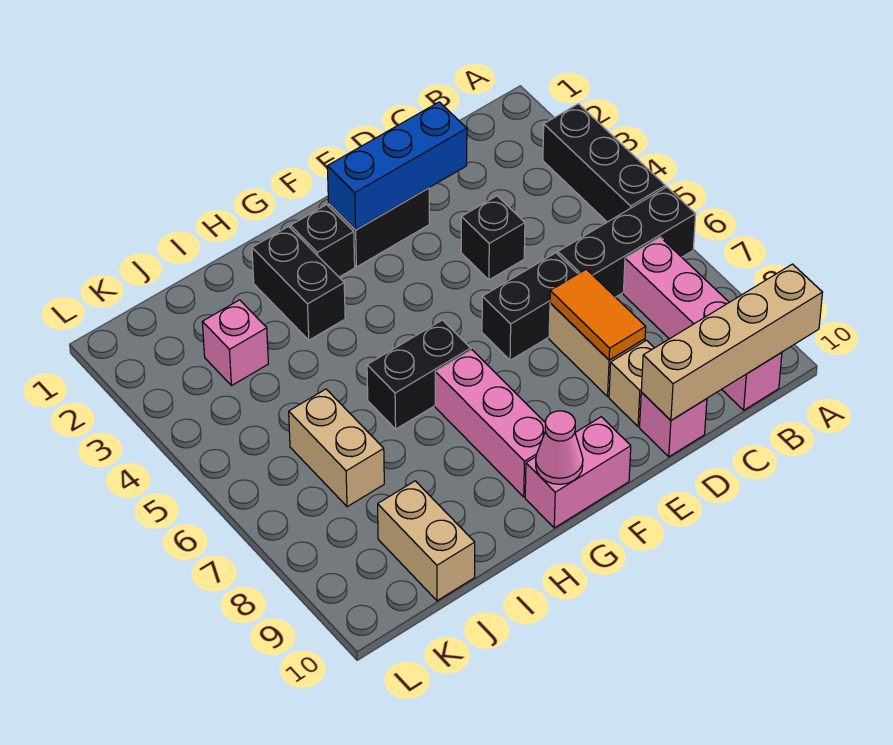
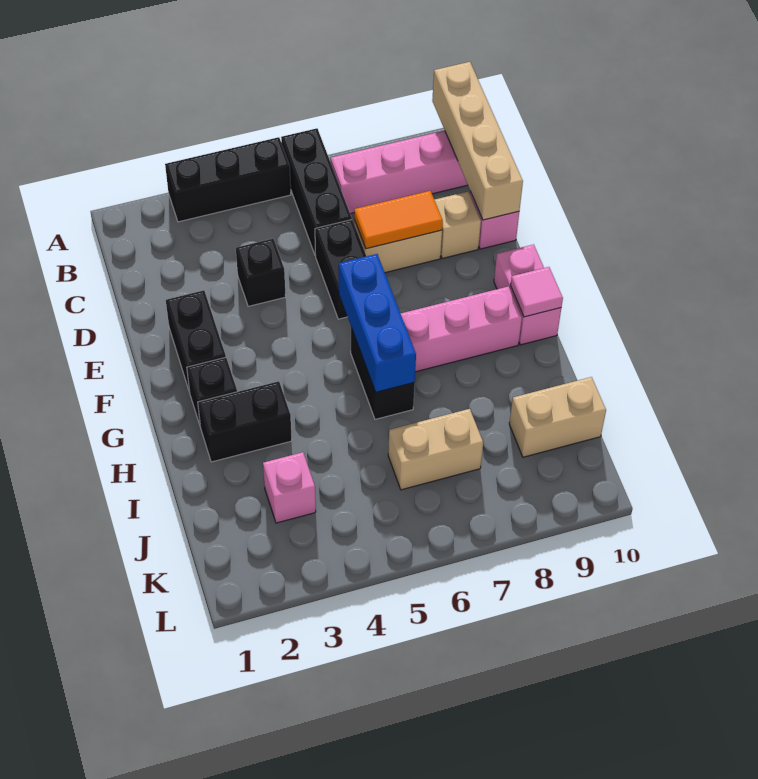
blue 1x3 brick [327,102,467,230] -> blue 1x3 brick moved to [339,254,416,392]
pink 1x1 cone [536,411,583,484] -> pink 1x1 tile [511,267,563,317]

